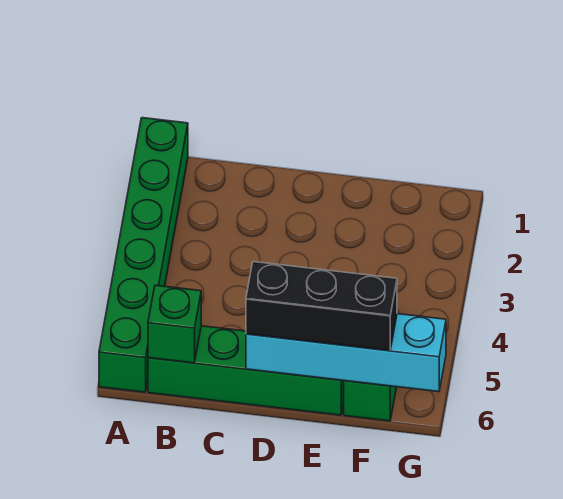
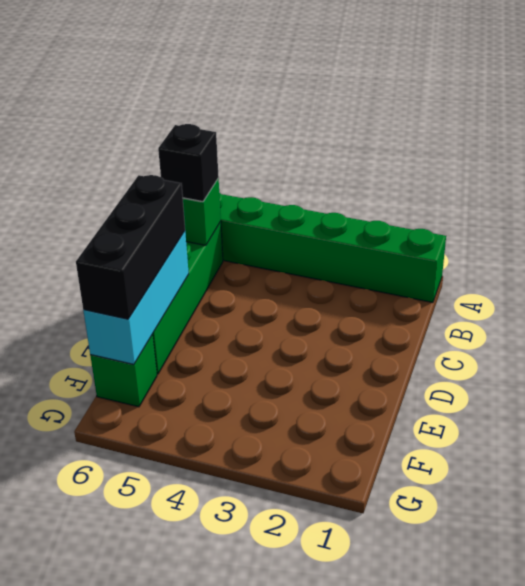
none -> black 1x1 brick [158,124,219,202]
cyan 1x4 brick [246,314,446,392] -> cyan 1x3 brick [83,231,189,364]

